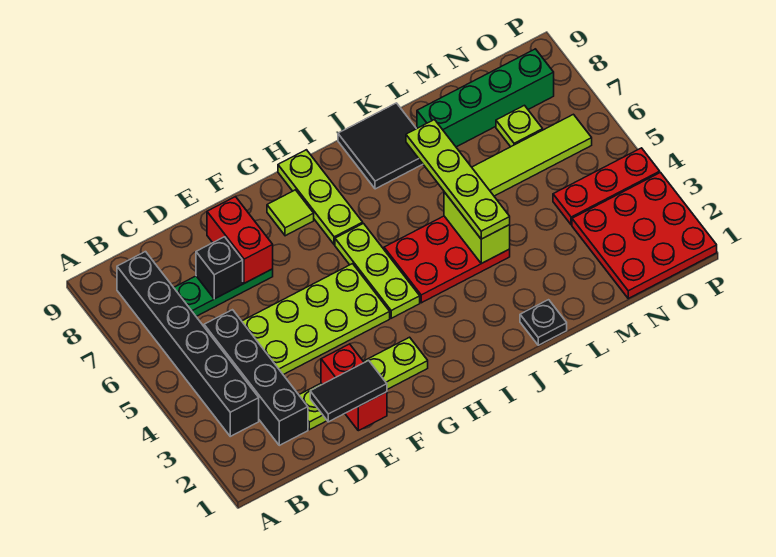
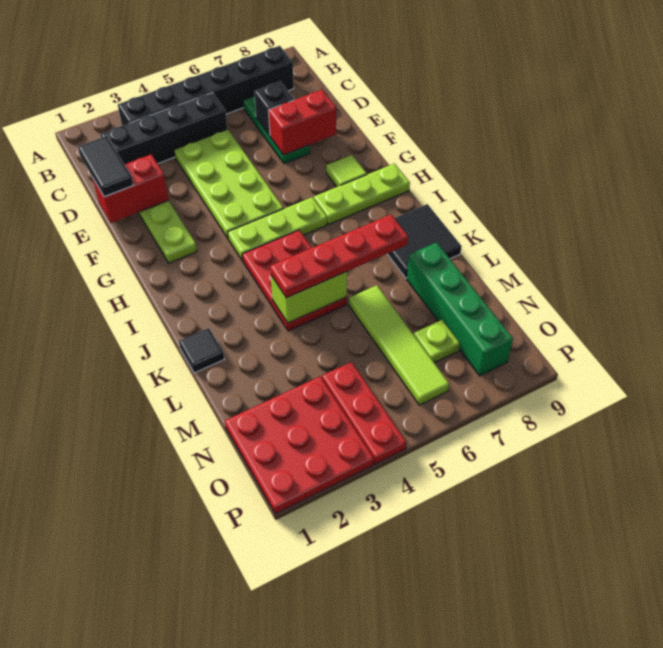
black 1x1 plate [520,300,567,345] -> black 1x1 tile [179,328,224,373]
lime 1x4 plate [406,120,510,239] -> red 1x4 plate [270,215,408,298]

